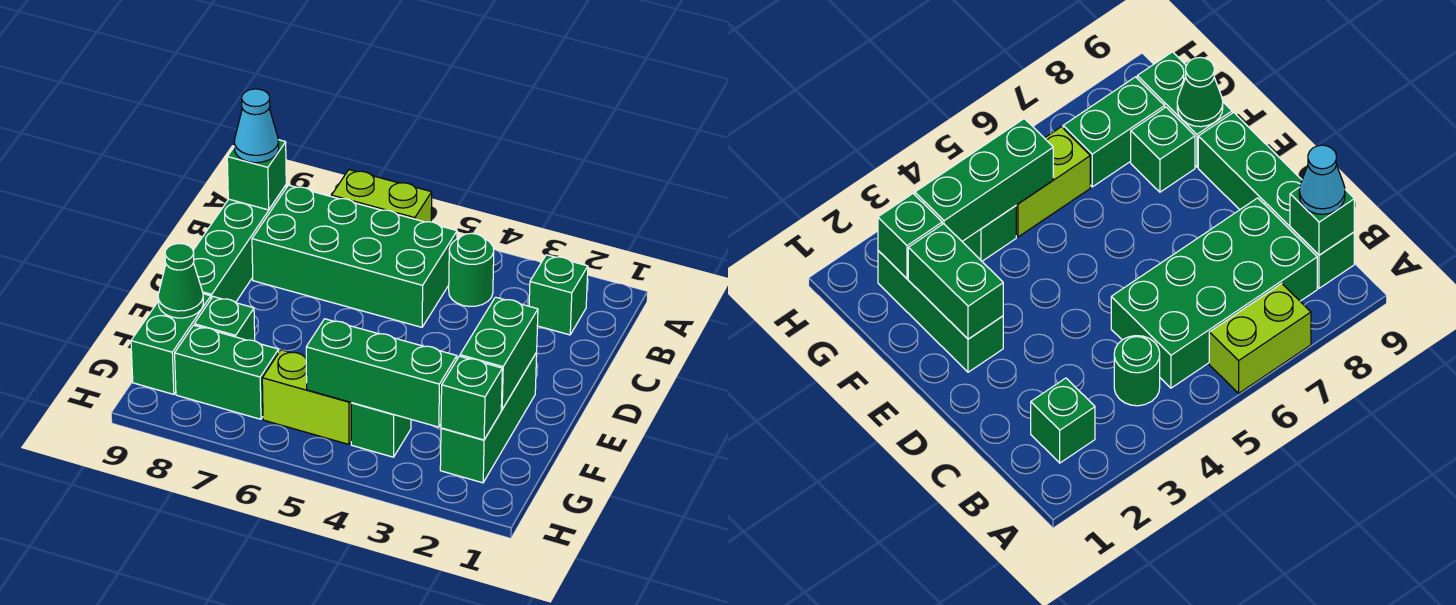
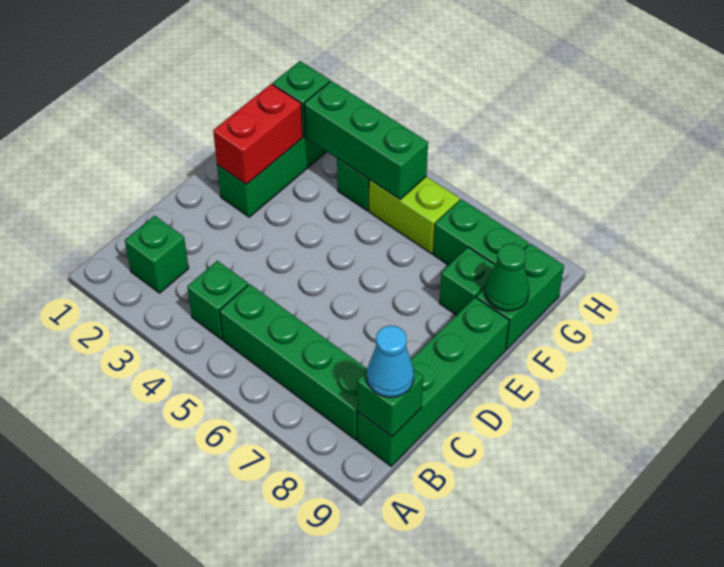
lime 1x2 brick [332,170,432,222] -> none
green 1x1 round brick [449,233,494,307] -> green 1x1 brick [187,261,248,340]
green 2x4 brick [252,185,457,327] -> green 1x4 brick [220,284,367,440]
green 1x2 brick [460,297,538,410] -> red 1x2 brick [213,84,303,184]

